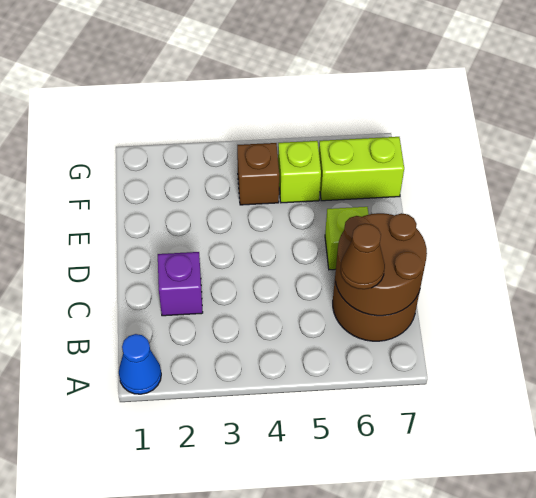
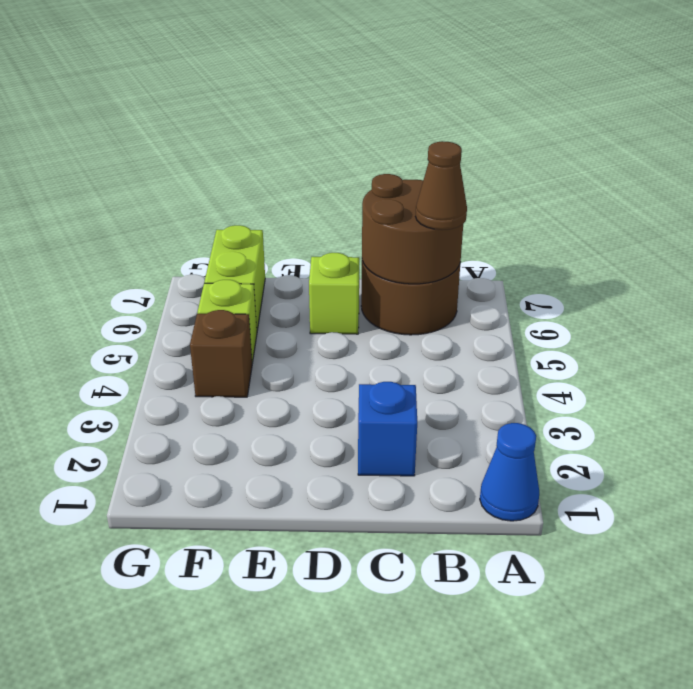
purple 1x1 brick [158,252,203,316] -> blue 1x1 brick [358,382,417,476]

